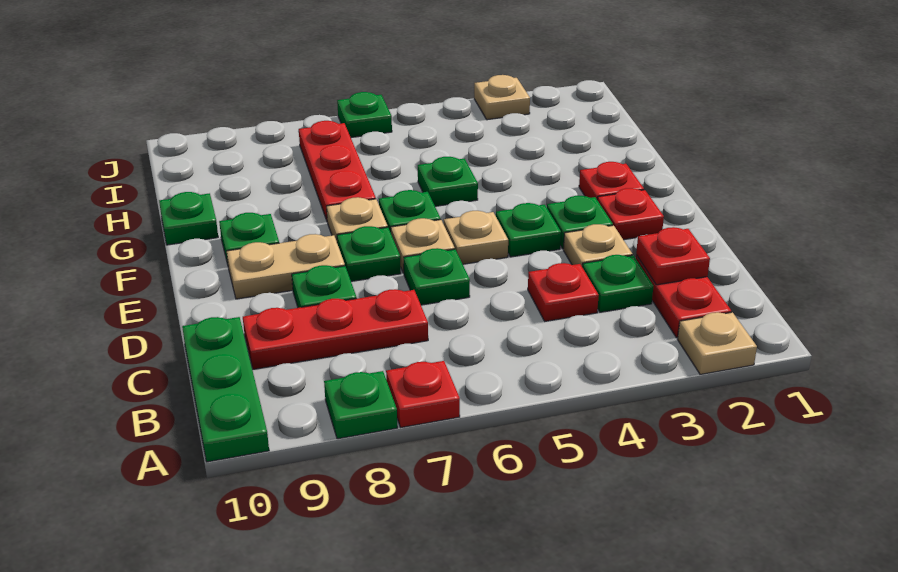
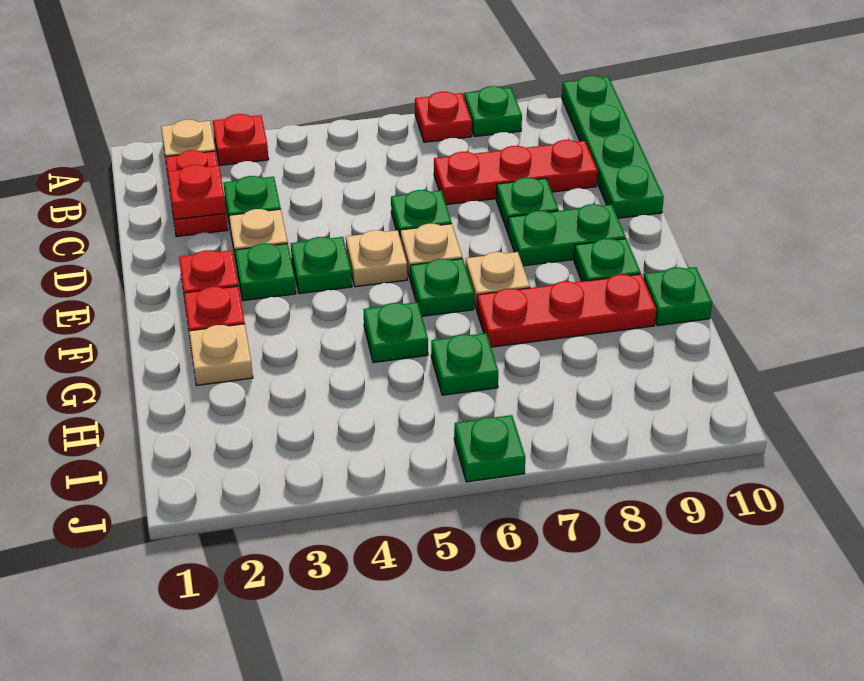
green 1x3 plate [182,317,269,462] -> green 1x4 plate [562,75,664,218]
red 1x1 plate [528,263,599,321] -> red 1x1 plate moved to [213,114,269,165]
green 1x1 plate [337,226,401,281] -> green 1x1 plate moved to [431,333,498,395]
tan 1x2 plate [227,234,345,299] -> green 1x2 plate [508,204,626,266]
red 1x3 plate [299,121,376,220] -> red 1x3 plate turned to [477,274,656,347]
tan 1x1 plate [474,75,530,120] -> tan 1x1 plate moved to [189,324,253,385]

